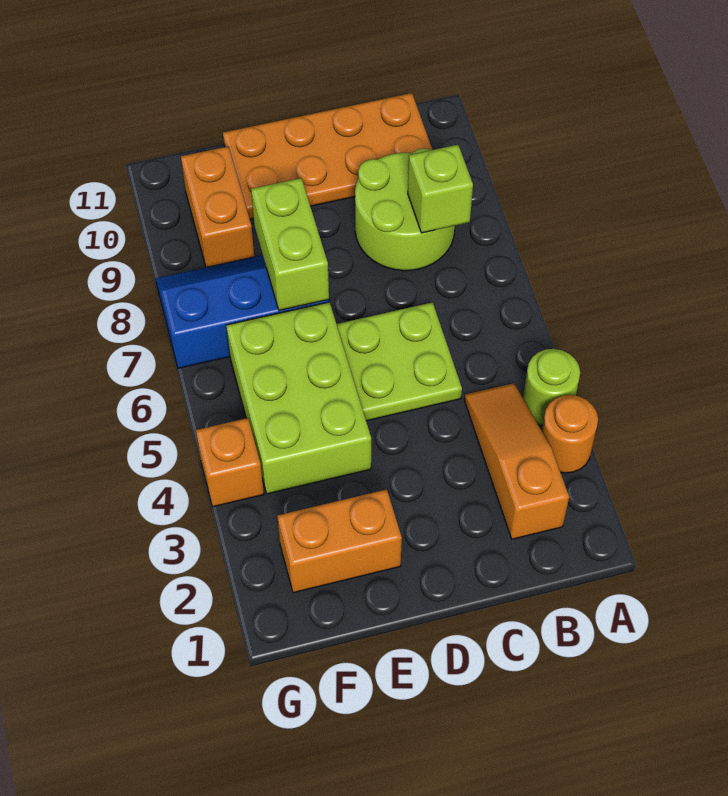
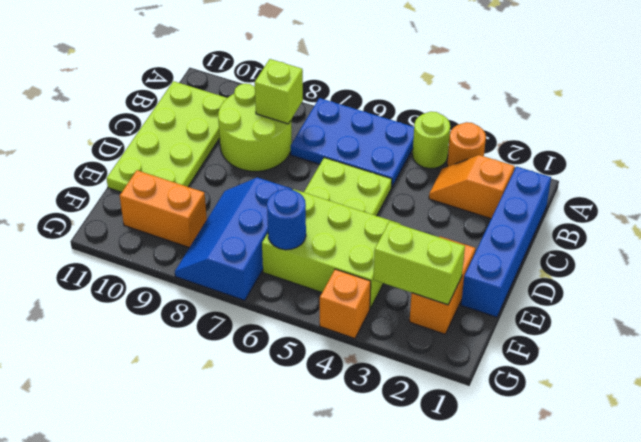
none -> blue 2x3 plate [291,98,414,187]
none -> blue 1x4 brick [461,167,551,317]
orange 1x3 slope [464,383,569,539] -> orange 1x2 slope [429,155,514,219]
orange 2x4 plate [223,93,433,219] -> lime 2x4 plate [107,81,227,192]
lime 1x2 brick [251,178,329,311] -> lime 1x2 brick moved to [373,221,465,305]
none -> blue 1x1 round brick [267,189,306,250]

